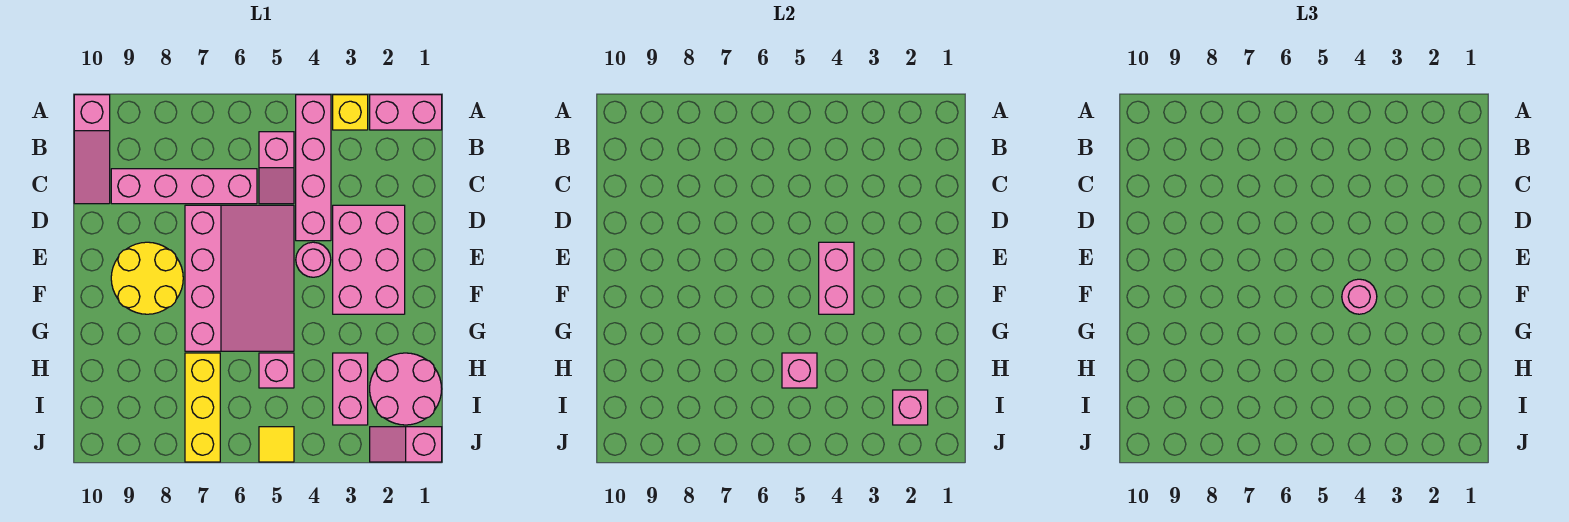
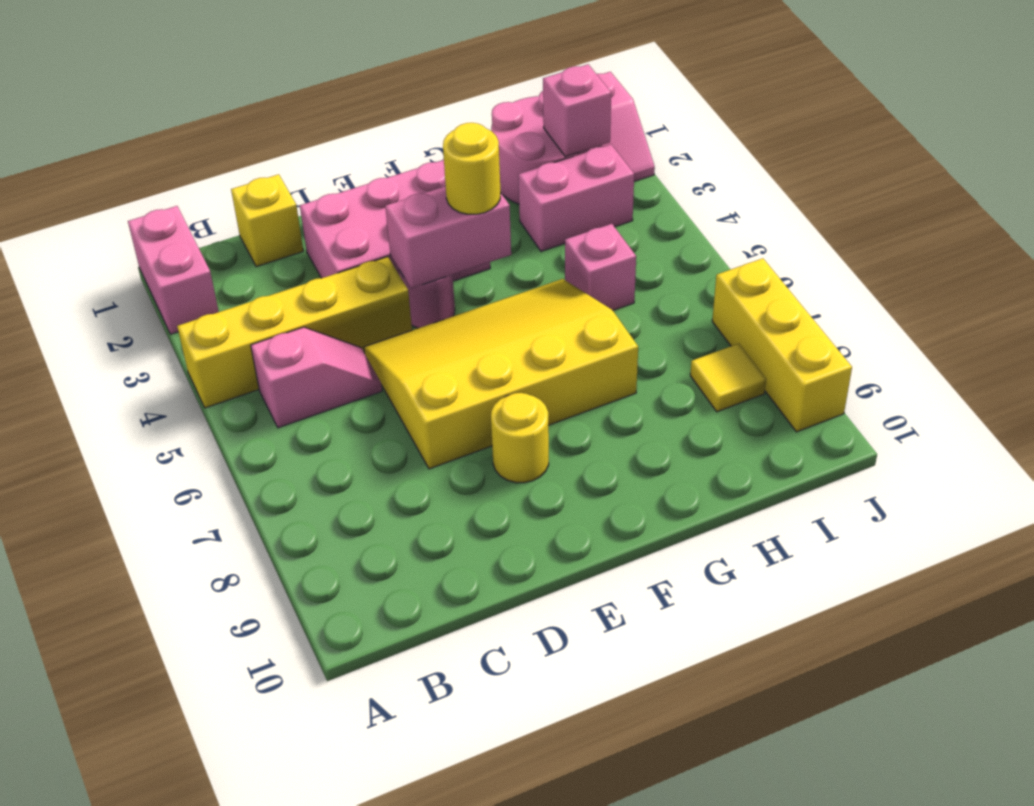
yellow 1x1 brick [333,95,368,130] -> yellow 1x1 brick moved to [231,174,303,267]
pink 1x4 brick [296,95,331,241] -> yellow 1x4 brick [177,257,412,408]
pink 1x3 slope [74,95,110,204] -> none
pink 1x4 brick [111,169,257,204] -> none
pink 3x4 slope [185,205,294,351] -> yellow 3x4 slope [364,279,638,469]
yellow 2x2 round brick [111,242,183,314] -> yellow 1x1 round brick [491,393,549,483]
pink 1x1 round brick [1342,279,1377,314] -> yellow 1x1 round brick [443,123,501,214]
pink 1x1 brick [782,353,817,388] -> none
yellow 1x3 brick [185,353,220,462] -> yellow 1x3 brick turned to [712,258,852,432]
yellow 1x1 tile [259,427,294,462] -> yellow 1x1 tile moved to [690,344,766,412]

